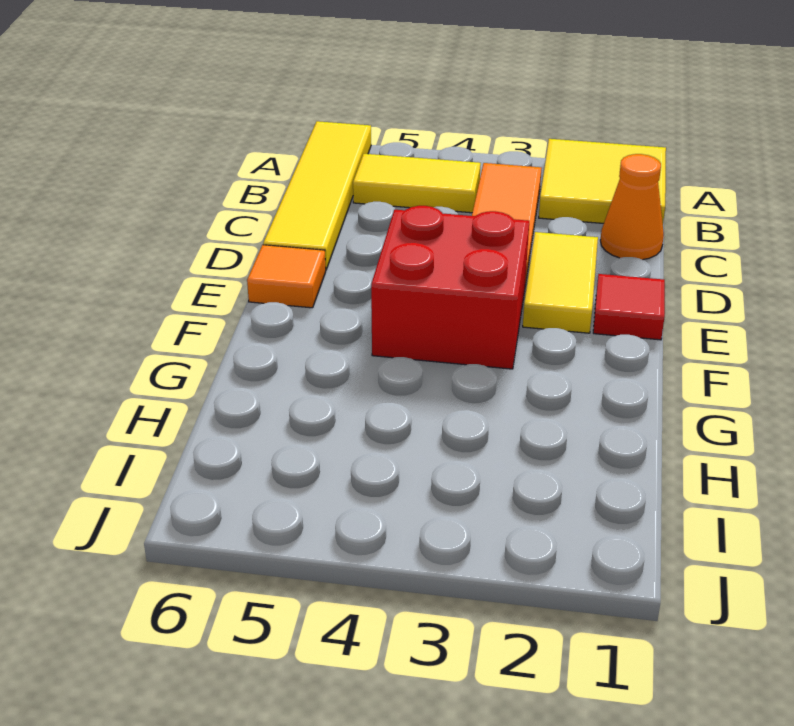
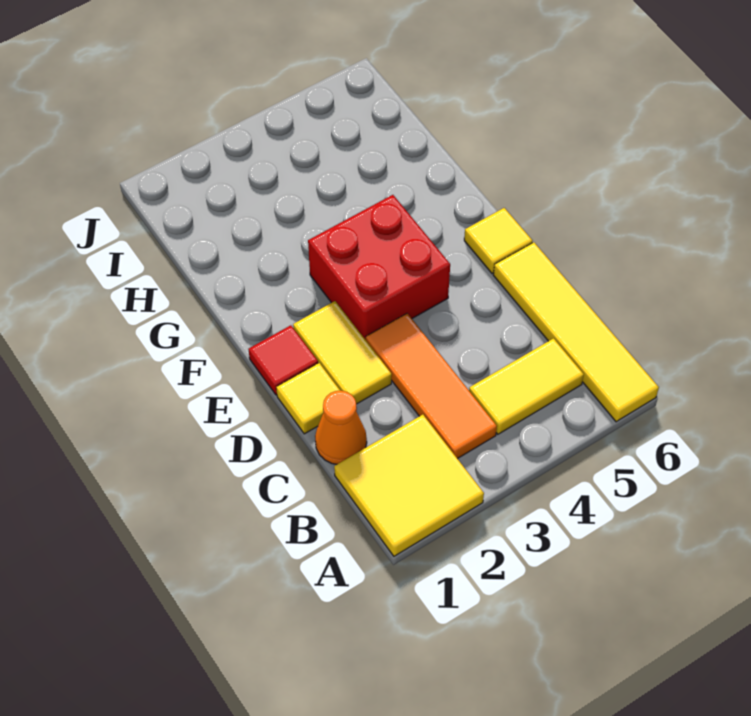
none -> yellow 1x1 tile [276,363,340,434]
orange 1x1 tile [247,245,326,308] -> yellow 1x1 tile [464,208,532,273]

